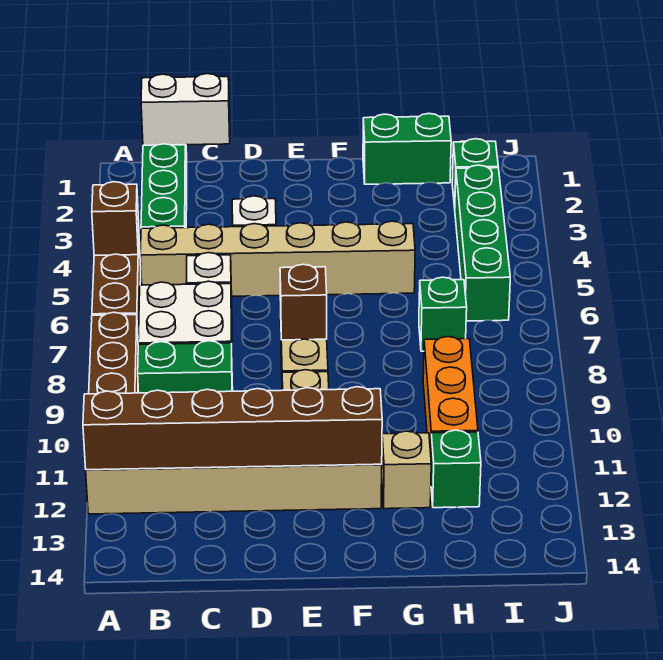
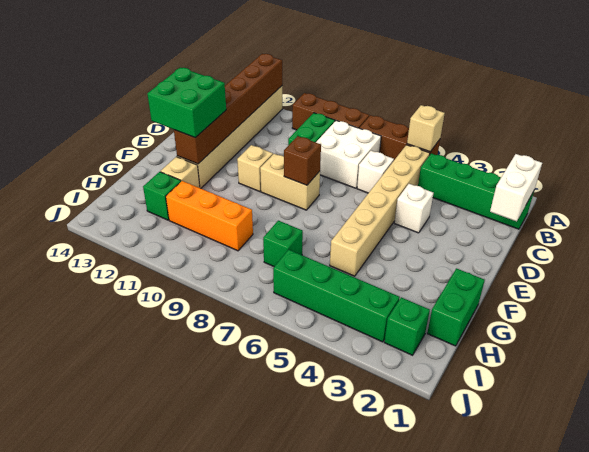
brown 1x1 brick [92,182,139,255] -> tan 1x1 brick [407,105,445,152]
none -> green 2x2 brick [147,68,226,138]

